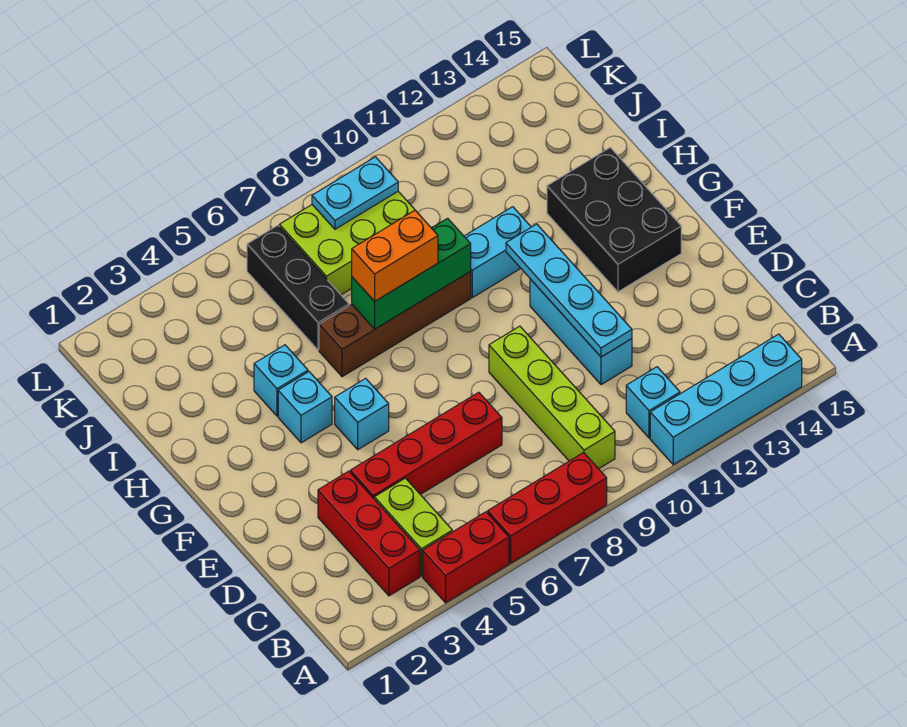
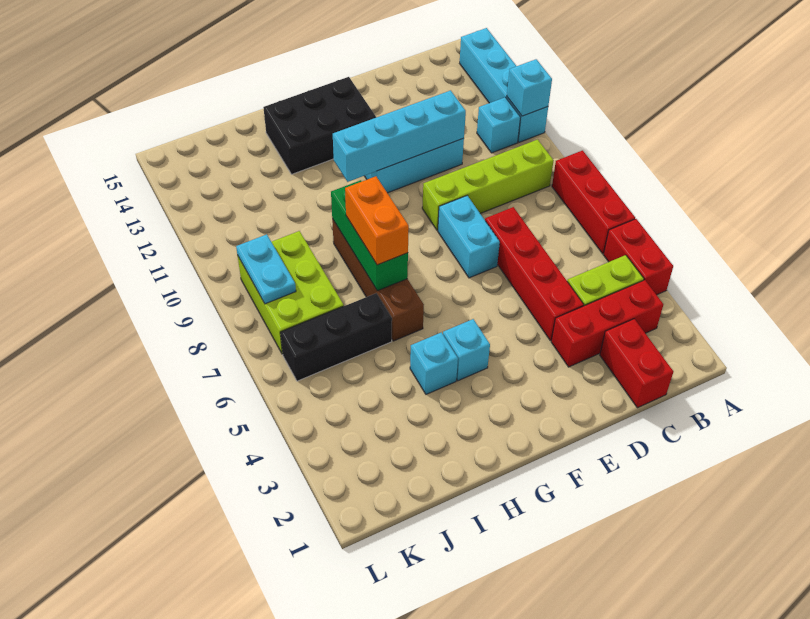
none -> red 1x2 brick [600,319,673,408]
cyan 1x4 plate [506,224,632,357] -> cyan 1x4 brick [333,90,466,182]
cyan 1x1 brick [335,378,389,450] -> cyan 1x1 brick moved to [507,59,552,116]
cyan 1x2 brick [464,207,531,298] -> cyan 1x2 brick moved to [438,196,500,278]

